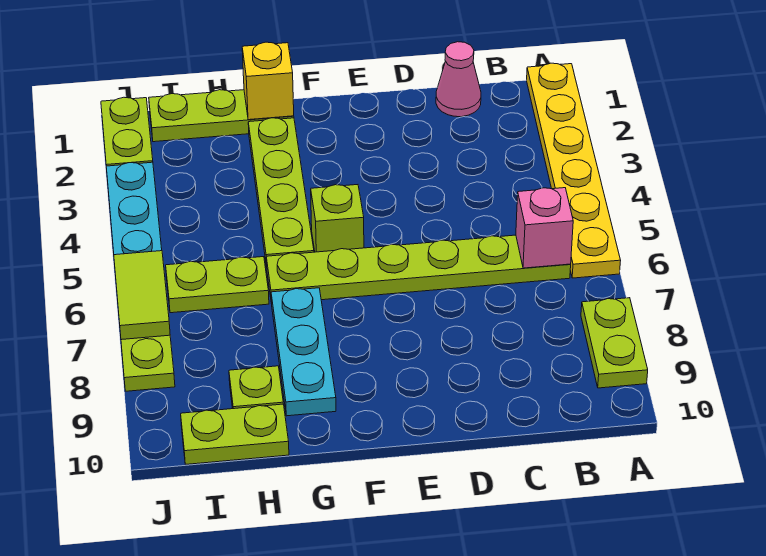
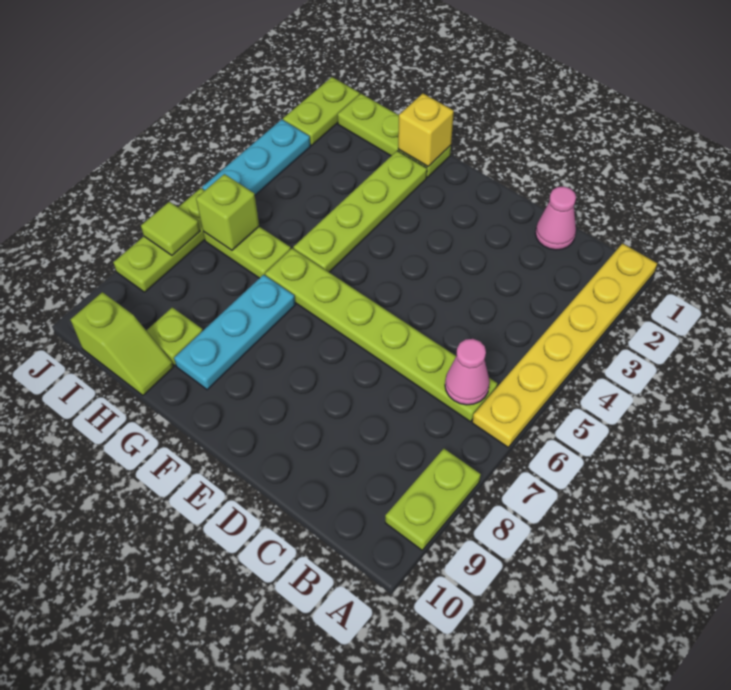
pink 1x1 brick [516,188,573,268] -> pink 1x1 cone [445,339,490,405]
lime 1x1 brick [311,185,364,252] -> lime 1x1 brick moved to [196,174,259,250]
lime 1x2 plate [181,404,289,464] -> lime 1x2 slope [70,292,173,395]
lime 1x2 tile [114,251,170,340] -> lime 1x1 tile [141,202,200,255]

